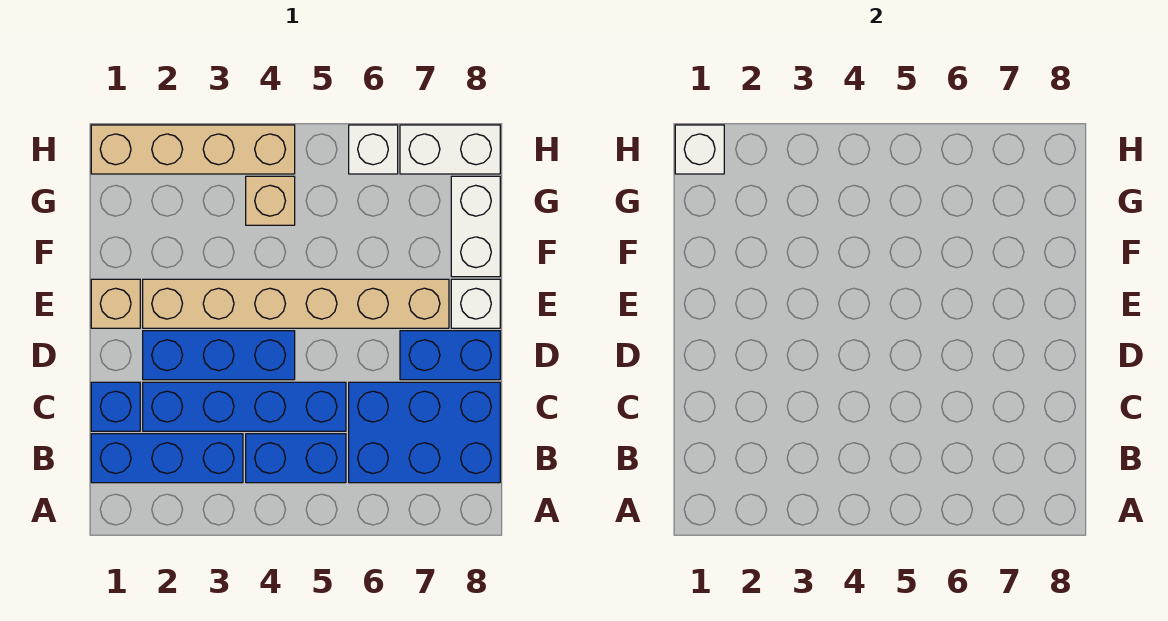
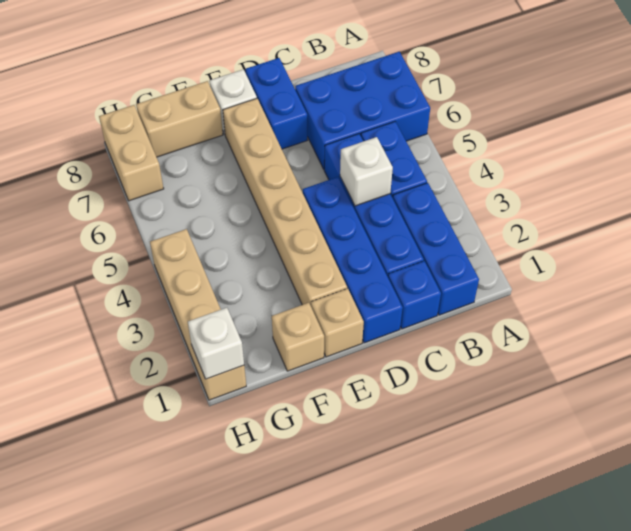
blue 2x3 brick [349,382,500,483] -> blue 2x3 brick turned to [295,52,430,169]
blue 1x3 brick [143,331,295,380] -> blue 1x4 brick [302,177,403,343]
white 1x2 brick [451,176,500,277] -> tan 1x2 brick [136,81,223,157]
tan 1x1 brick [246,176,295,225] -> tan 1x1 brick moved to [272,303,324,371]
white 1x1 brick [349,125,398,174] -> white 1x1 brick moved to [340,137,393,206]
white 1x2 brick [400,125,500,174] -> tan 1x2 brick [99,105,164,201]

